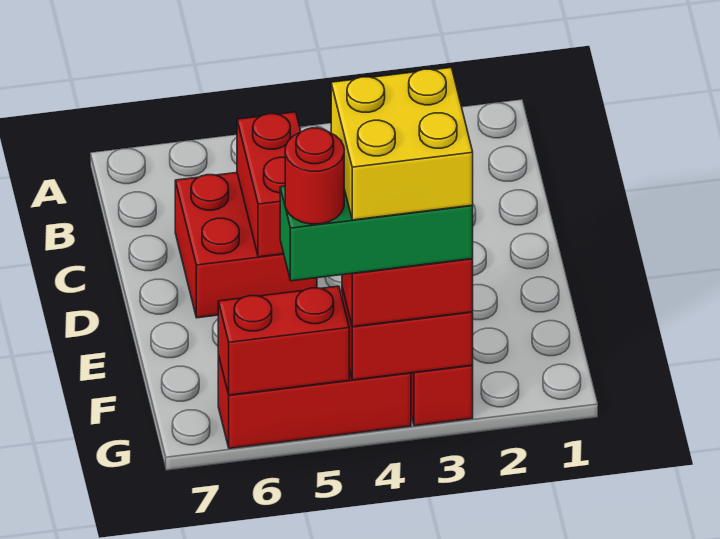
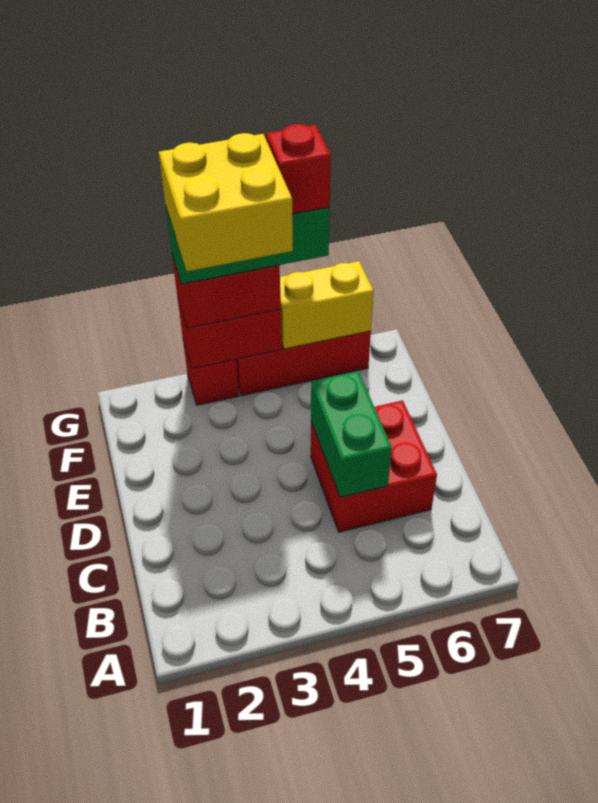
red 1x2 brick [237,112,301,257] -> green 1x2 brick [311,371,392,497]
red 1x2 brick [218,286,349,395] -> yellow 1x2 brick [280,261,374,349]
red 1x1 round brick [285,128,344,224] -> red 1x1 brick [266,124,331,214]

